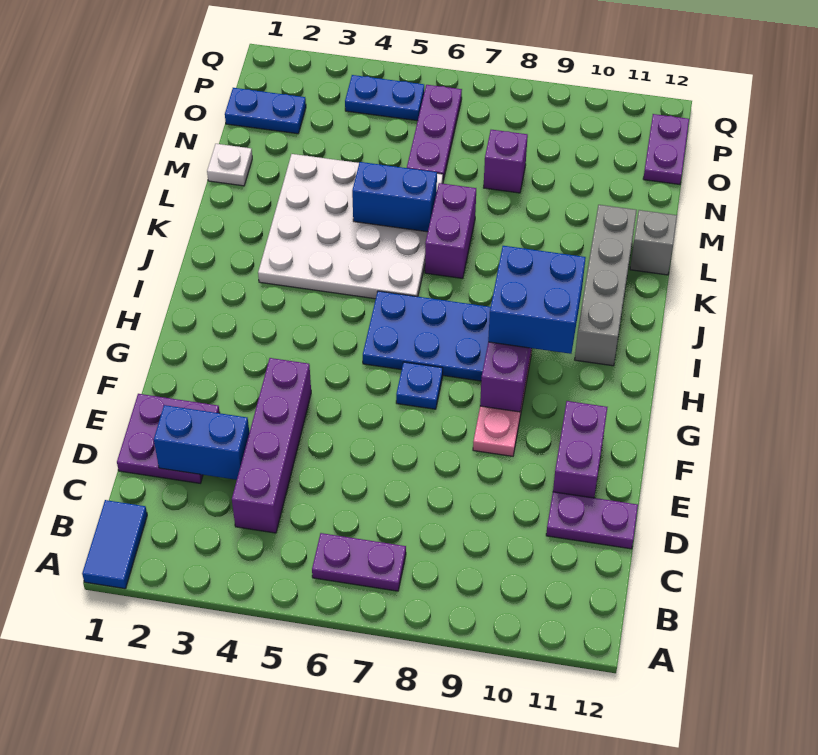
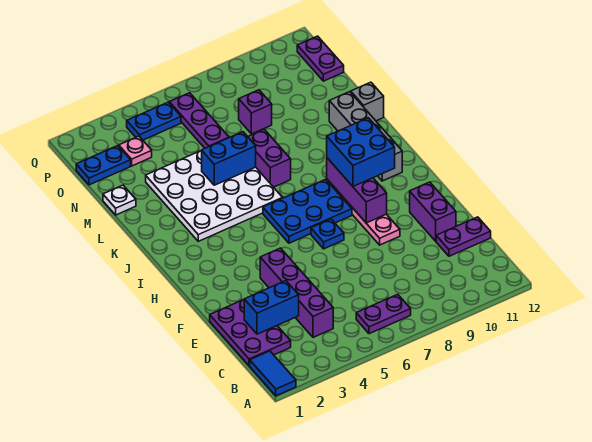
purple 2x2 plate [117,394,220,483] -> purple 2x3 plate [210,300,291,366]
none -> pink 1x1 plate [119,136,152,166]

